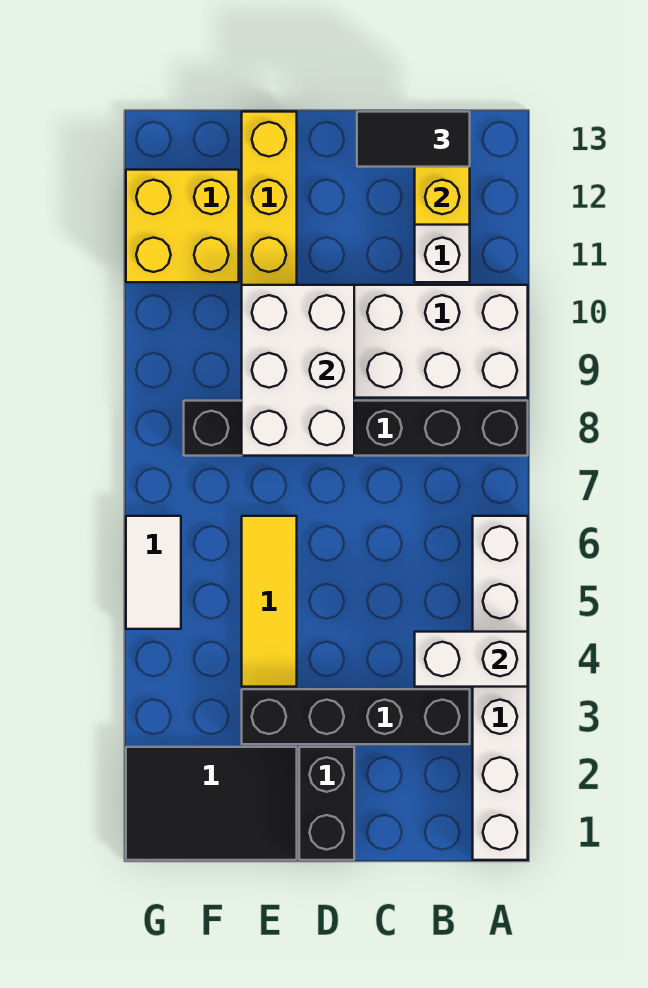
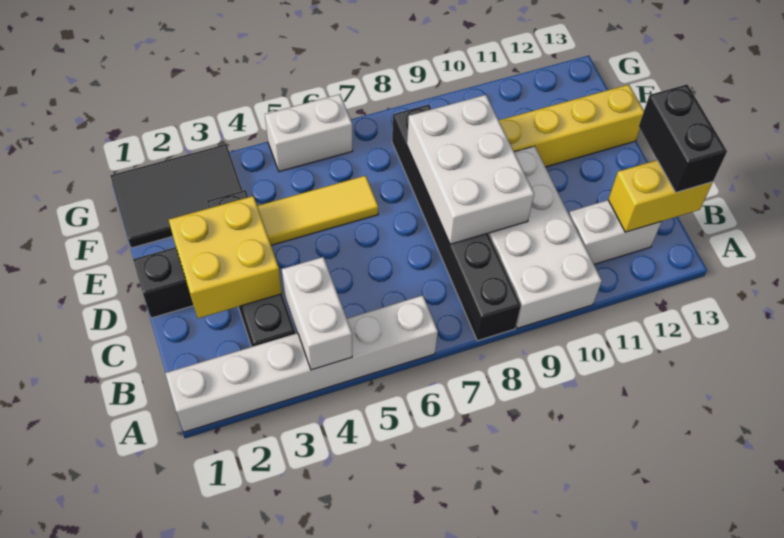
black 1x2 tile [357,112,470,167] -> black 1x2 brick [639,85,727,193]
white 2x3 brick [242,285,354,456] -> white 2x3 brick turned to [407,95,534,244]
black 2x3 tile [126,747,297,860] -> black 2x3 tile turned to [110,144,243,248]
yellow 2x2 brick [126,170,239,282] -> yellow 2x2 brick moved to [169,196,282,318]
white 1x2 tile [126,516,181,629] -> white 1x2 brick [265,94,353,172]

